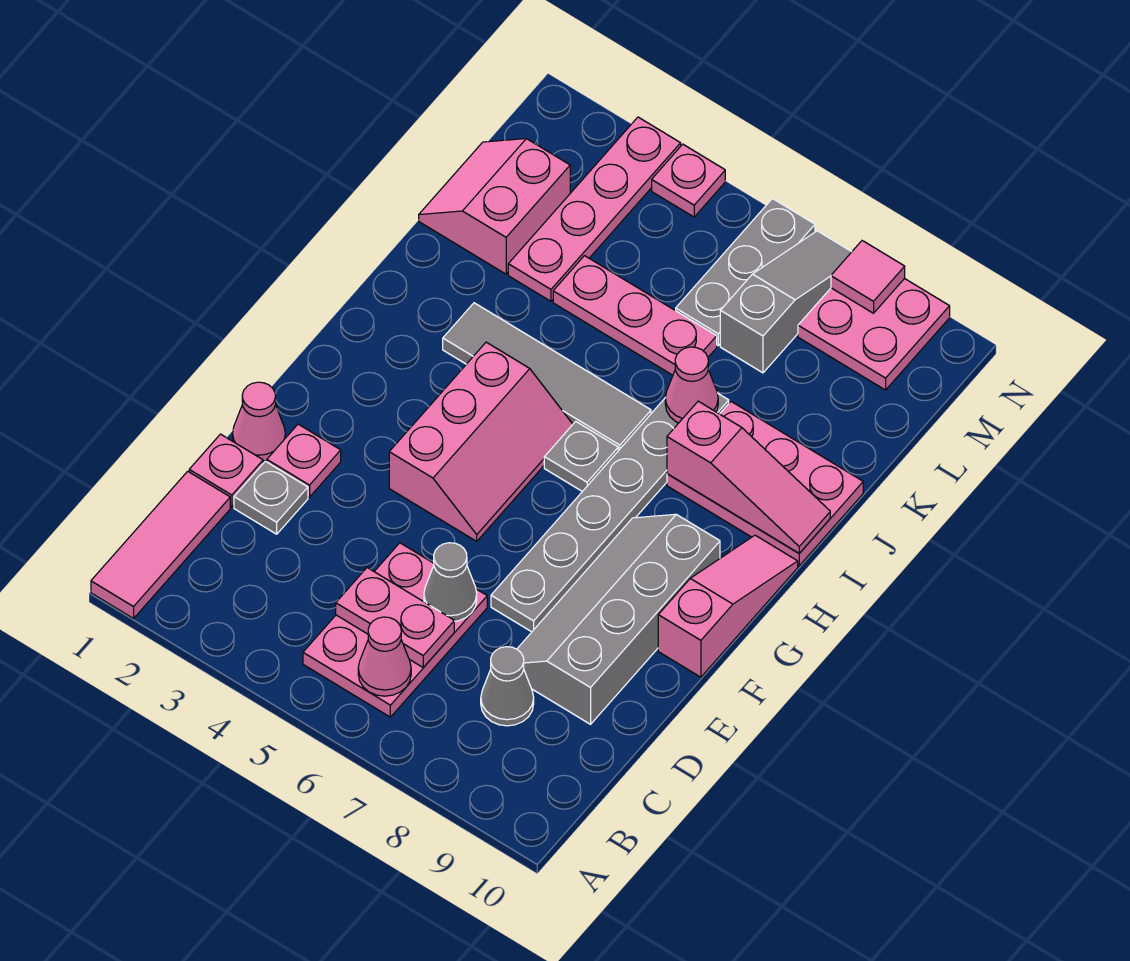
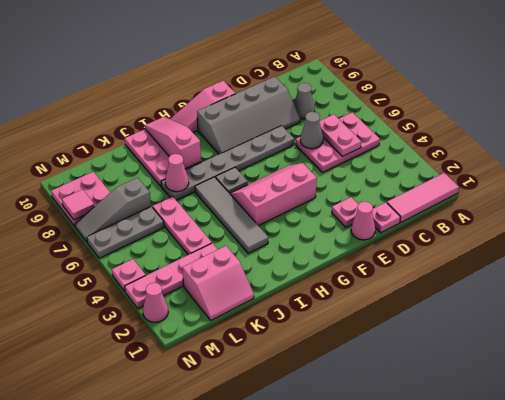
pink 1x1 cone [358,617,411,696] -> pink 1x1 cone moved to [143,283,168,322]
grey 1x1 plate [234,461,308,534] -> none

